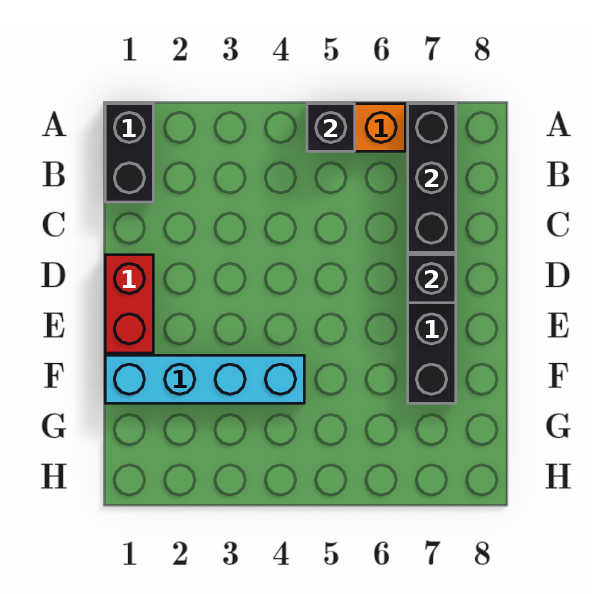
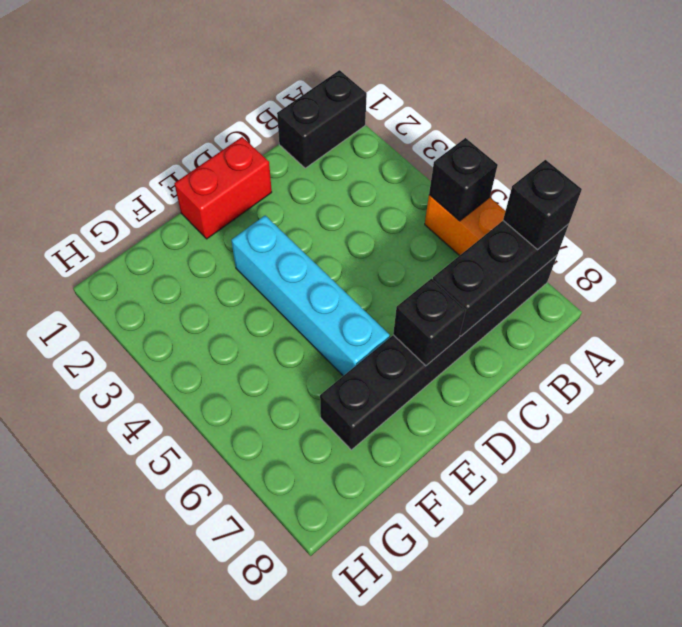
none -> black 1x1 brick [503,160,582,250]
cyan 1x4 brick [105,355,304,403] -> cyan 1x4 brick moved to [231,216,390,376]

